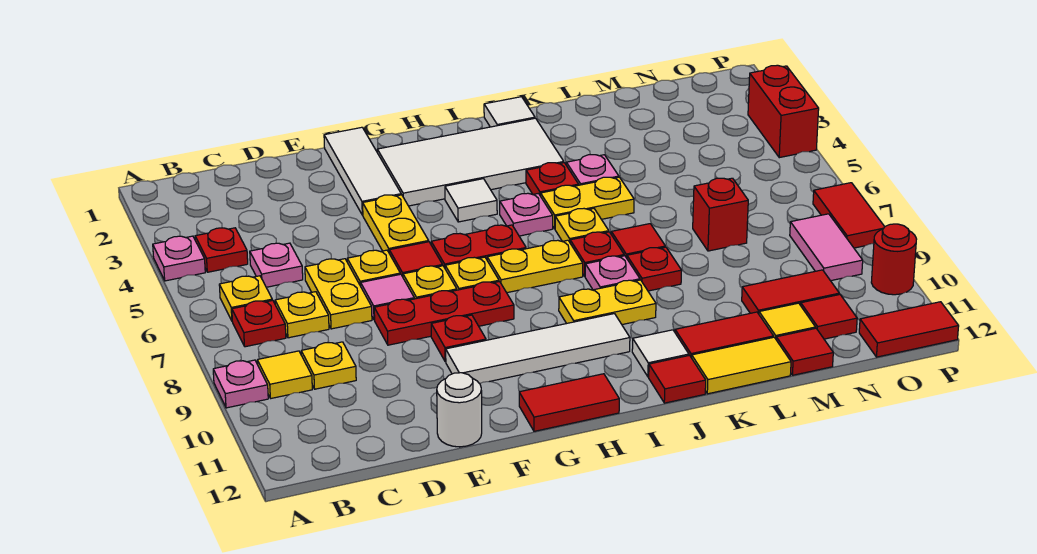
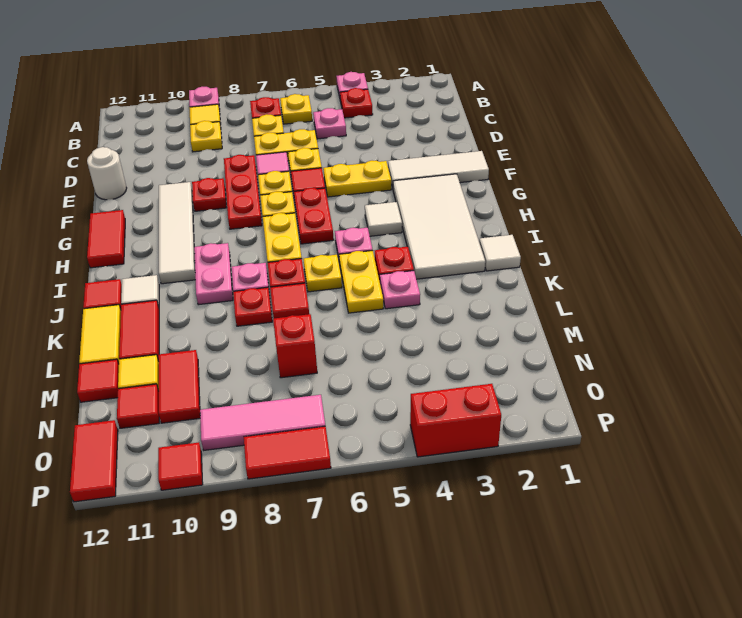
yellow 1x2 plate [559,280,656,325] -> pink 1x2 plate [194,243,233,305]
pink 1x2 tile [790,214,863,281] -> pink 1x3 tile [200,395,325,450]
red 1x1 round brick [871,224,916,295] -> red 1x1 tile [158,442,203,490]

